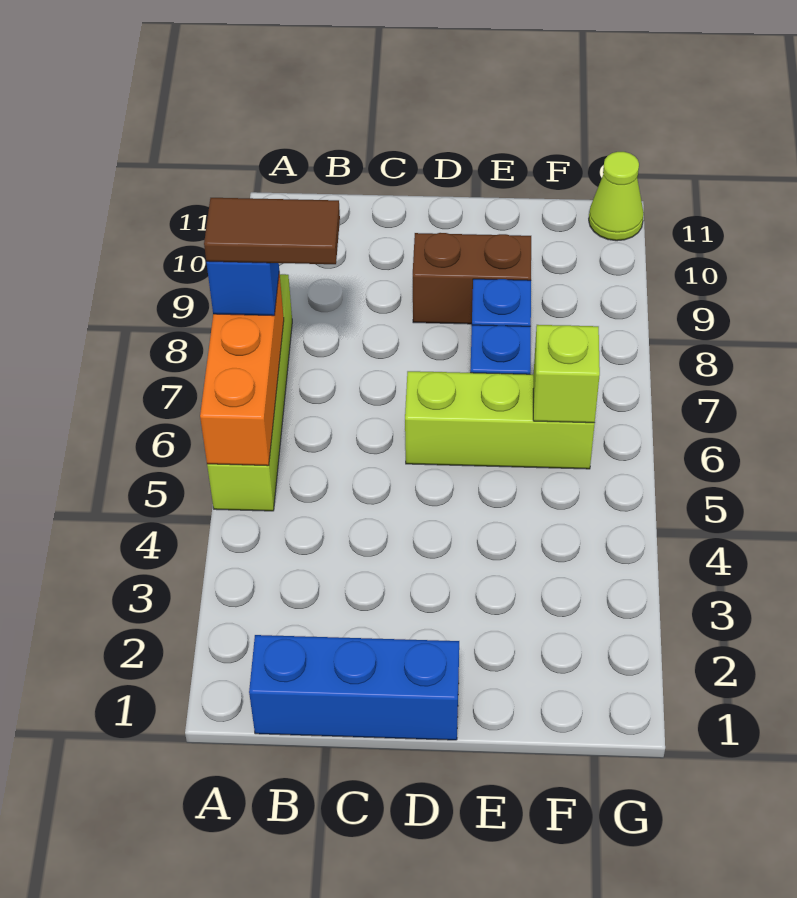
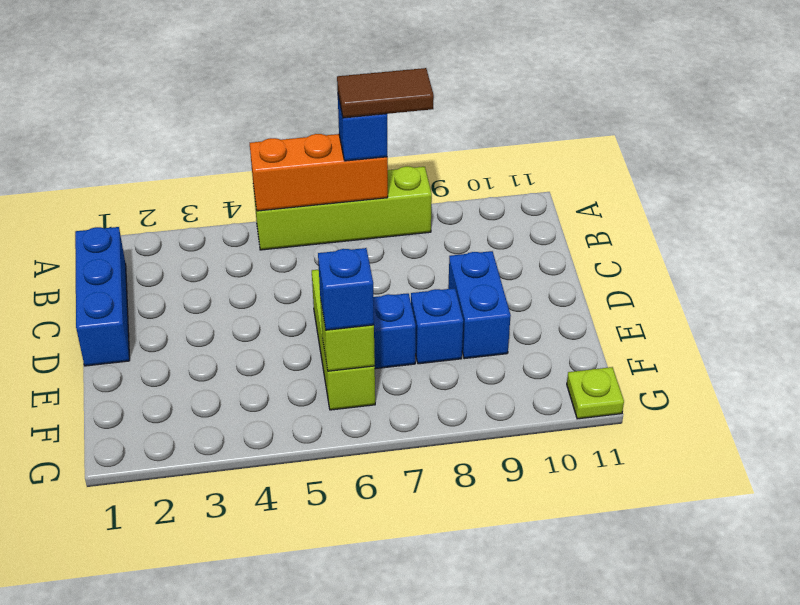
brown 1x2 tile [204,198,340,264] -> brown 1x2 tile turned to [337,68,434,118]
brown 1x2 brick [413,233,531,324] -> blue 1x2 brick [448,251,511,359]
none -> blue 1x1 brick [318,248,374,330]
lime 1x1 cone [589,152,644,241] -> lime 1x1 plate [567,367,624,419]

